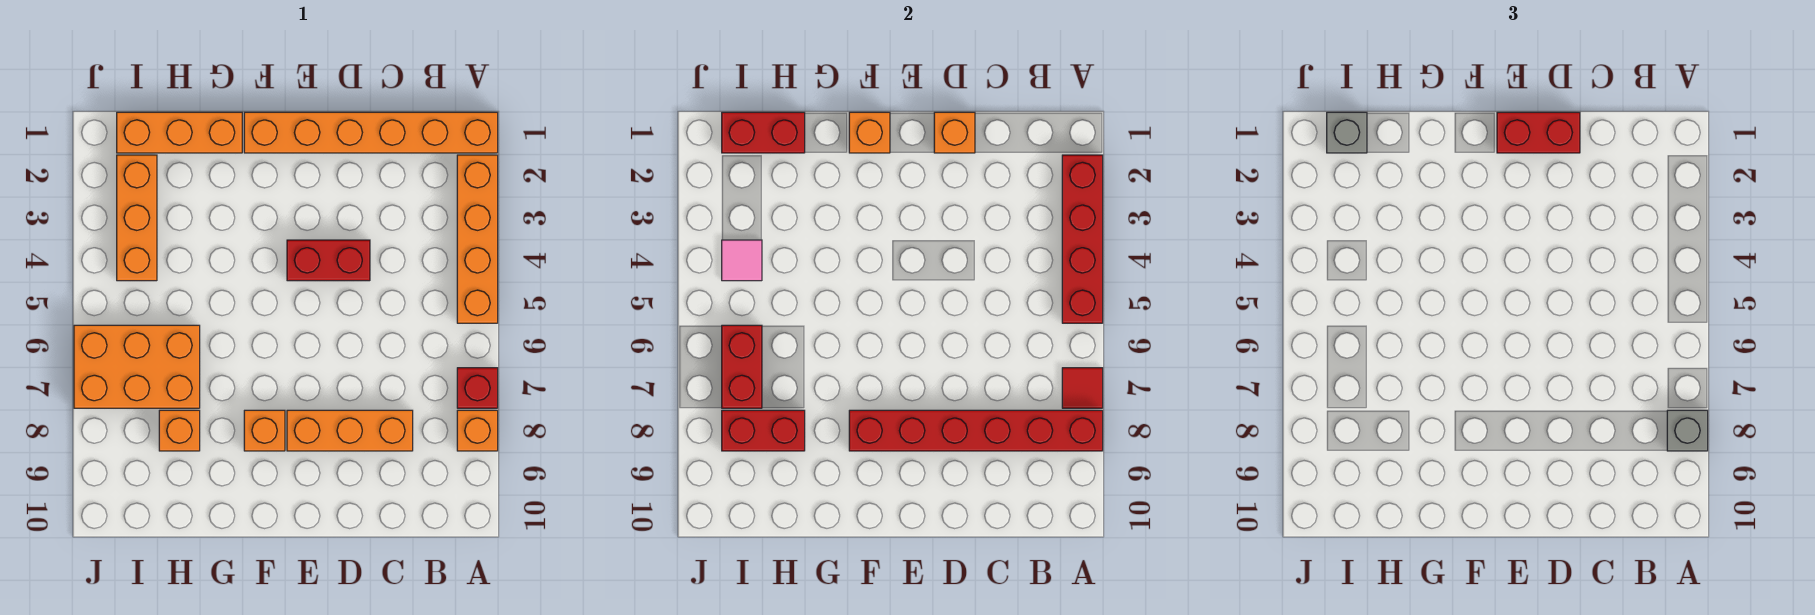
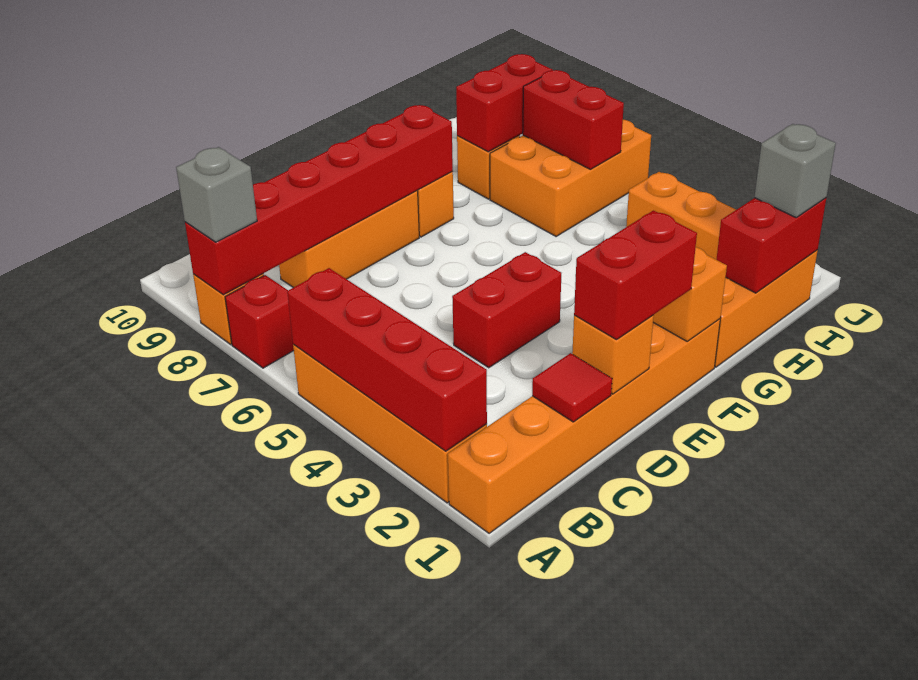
red 1x1 tile [1062,368,1103,408] -> red 1x1 tile moved to [532,353,612,422]
pink 1x1 tile [722,240,762,281] -> none

